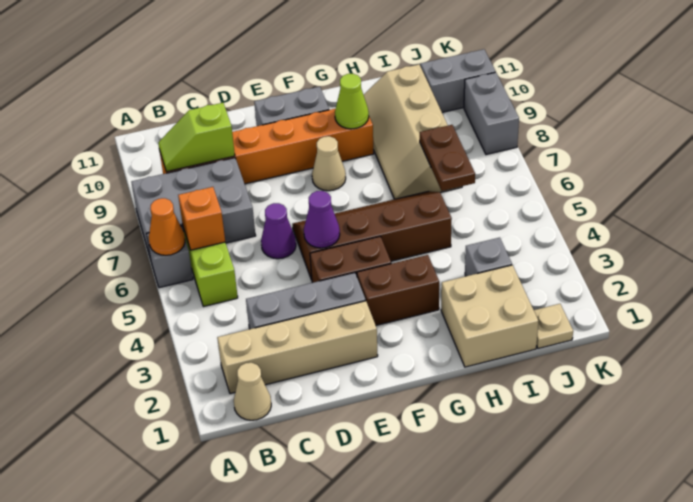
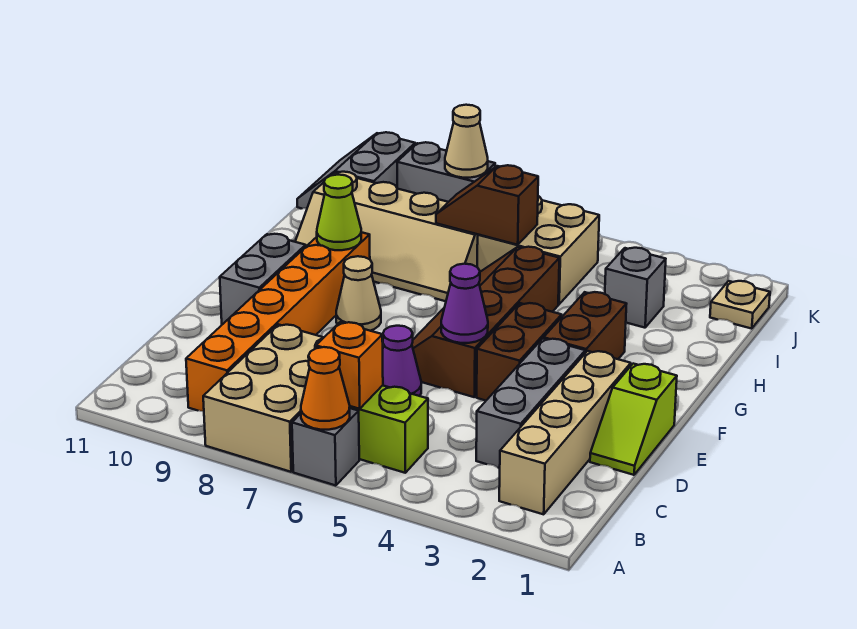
grey 2x3 brick [131,158,256,256] -> tan 2x3 brick [203,324,324,472]
tan 1x1 cone [234,363,271,420] -> tan 1x1 cone moved to [445,105,488,178]
lime 1x2 slope [158,103,235,172] -> lime 1x2 slope moved to [590,364,677,475]
tan 2x2 brick [441,265,538,367] -> tan 2x2 brick moved to [477,196,599,304]
brown 1x2 plate [420,125,475,191] -> brown 1x2 slope [436,165,538,245]

